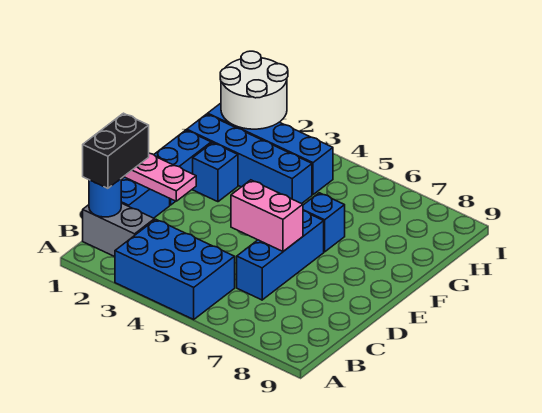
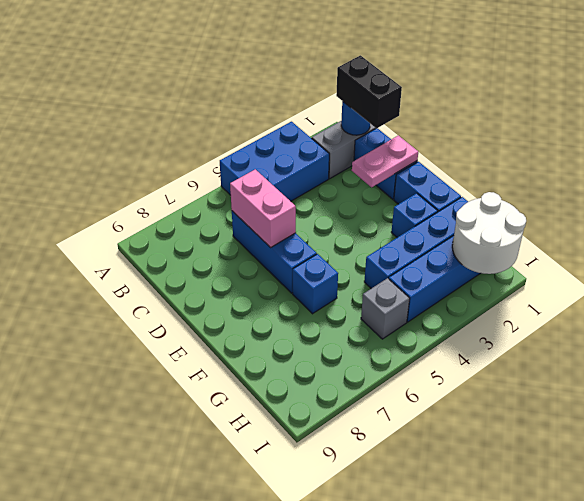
pink 1x2 brick [231,180,303,251] -> pink 1x2 brick turned to [230,169,296,248]
none -> grey 1x1 brick [361,278,410,339]

